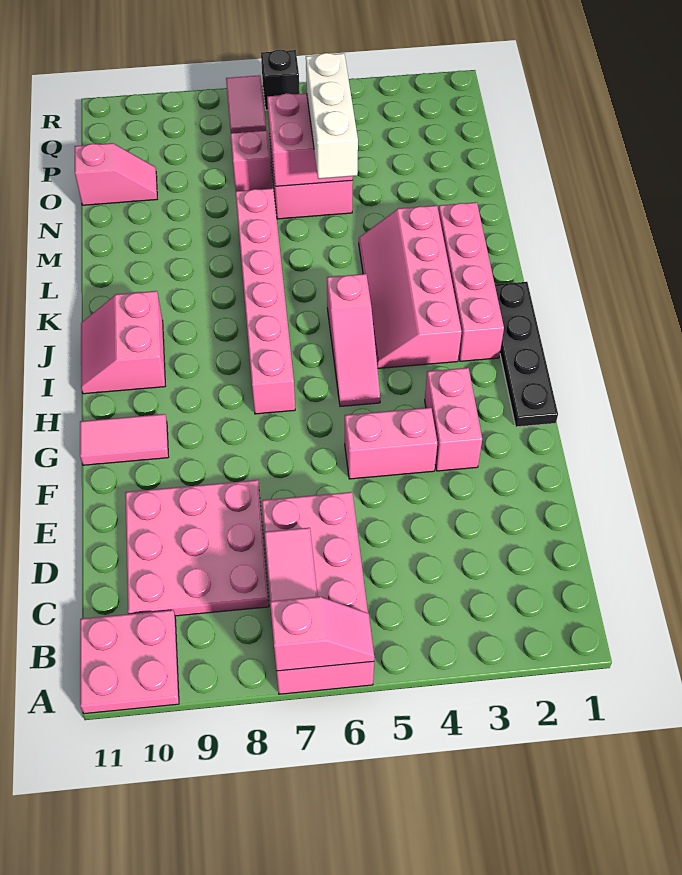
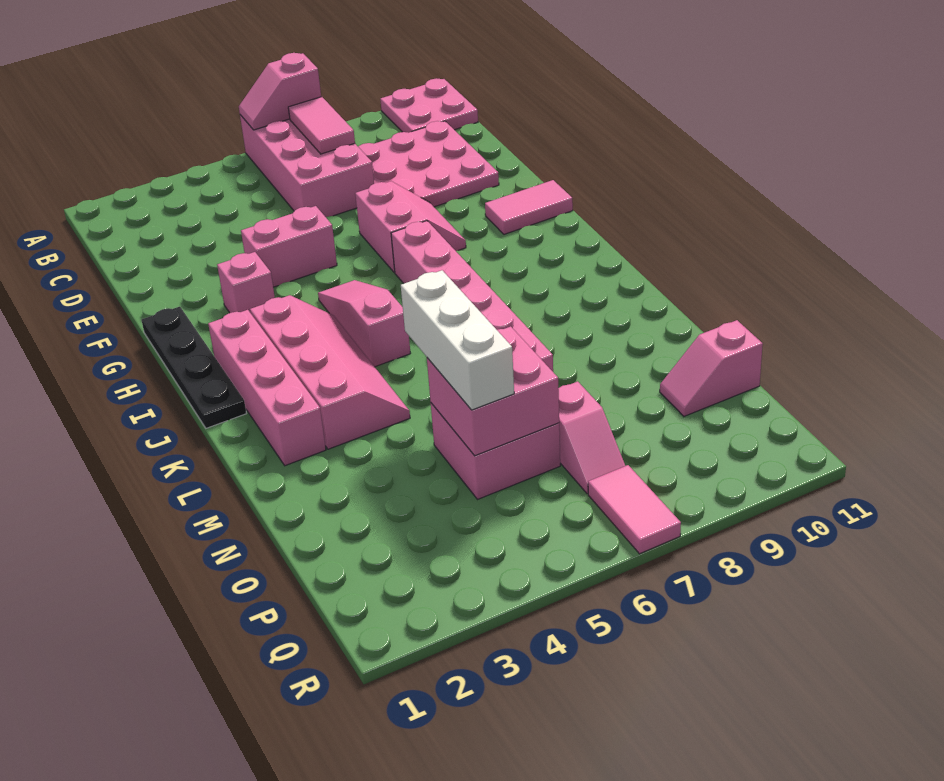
pink 1x2 brick [425,368,482,471] -> pink 1x1 brick [217,252,275,313]
pink 2x2 slope [81,291,165,394] -> pink 2x2 slope moved to [355,181,466,273]
black 1x1 brick [261,50,300,110] -> none

